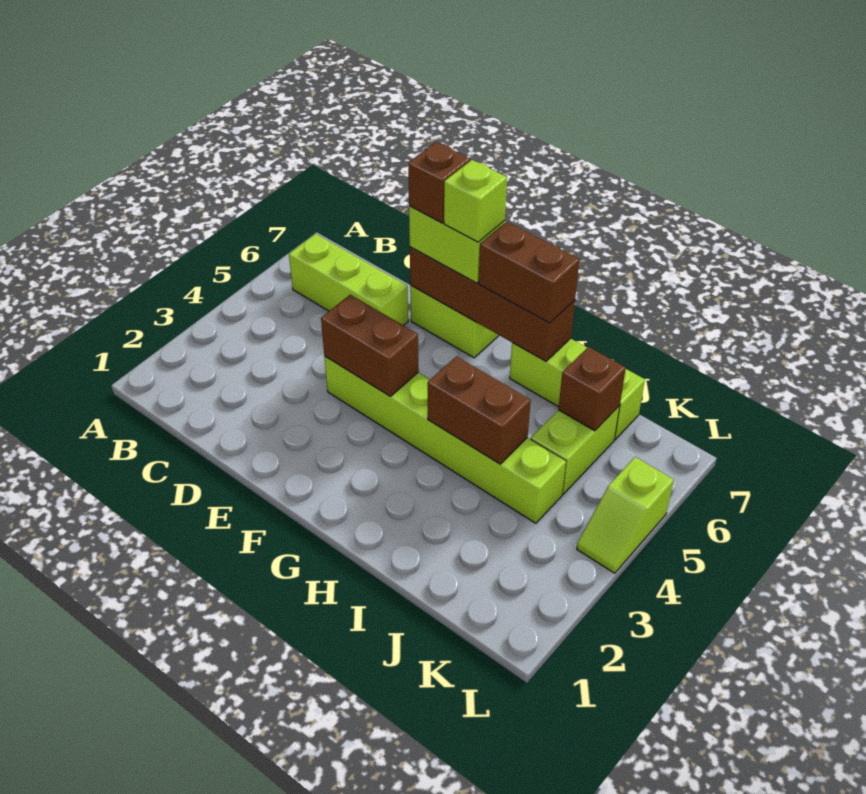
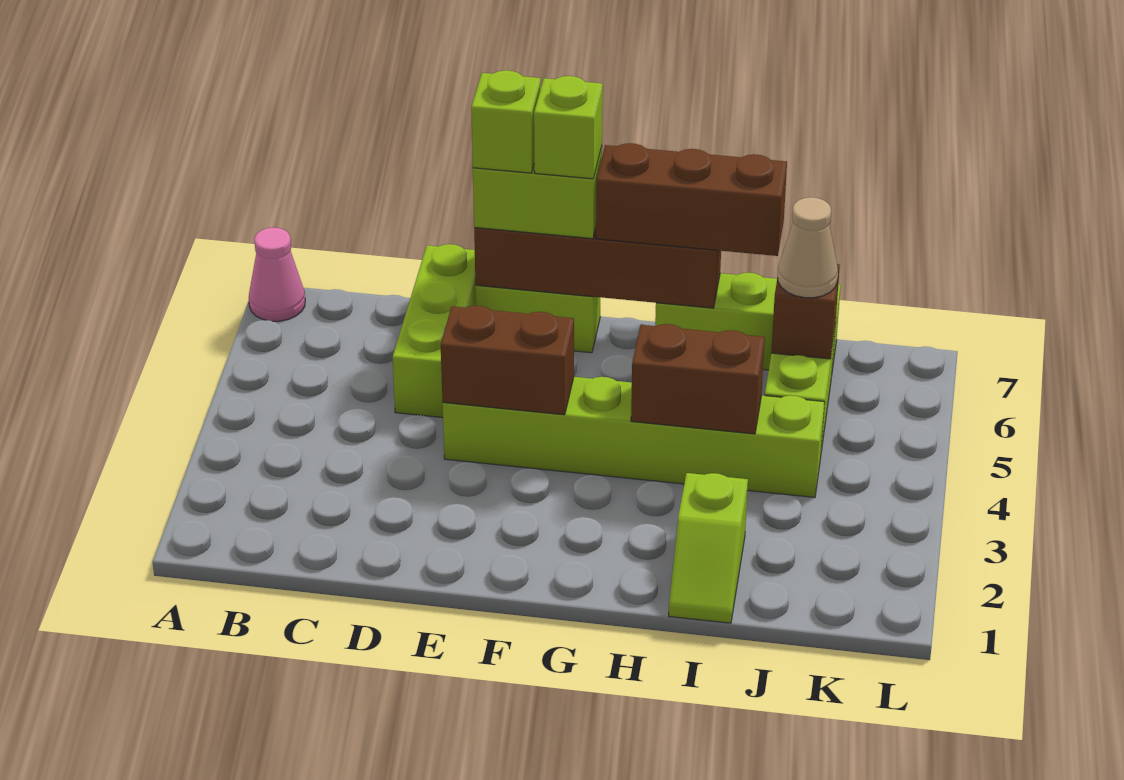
none -> pink 1x1 cone [249,227,305,321]
lime 1x3 brick [289,234,408,326] -> lime 1x3 brick turned to [393,244,476,418]
brown 1x1 brick [408,142,470,223] -> lime 1x1 brick [471,70,541,173]
brown 1x2 brick [479,222,580,323] -> brown 1x3 brick [596,143,787,256]
none -> tan 1x1 cone [778,197,838,298]
lime 1x2 slope [577,457,674,573] -> lime 1x2 slope moved to [669,473,748,623]

